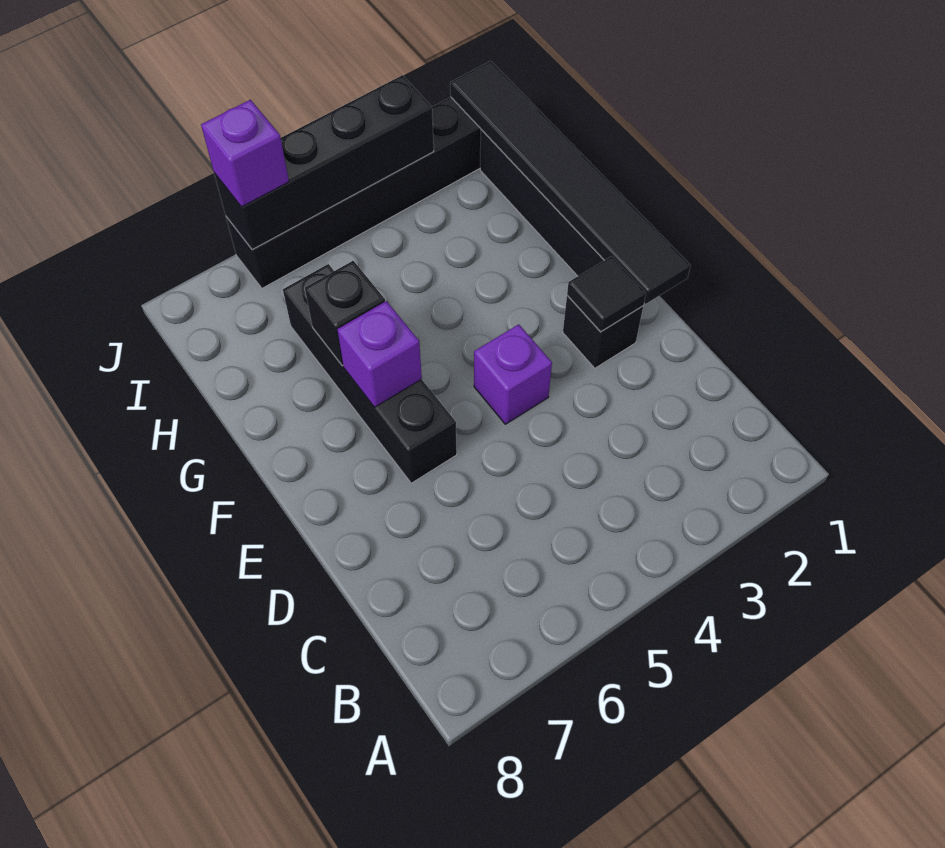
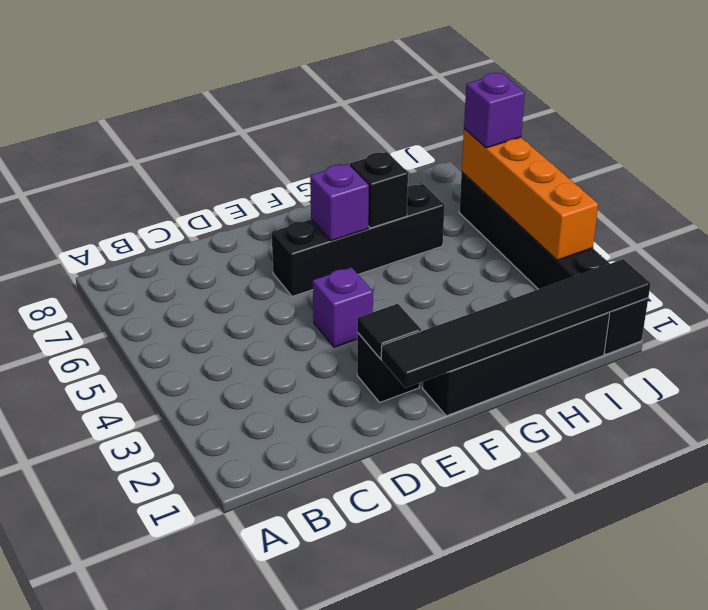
black 1x4 brick [214,75,434,250] -> orange 1x4 brick [462,129,598,260]

